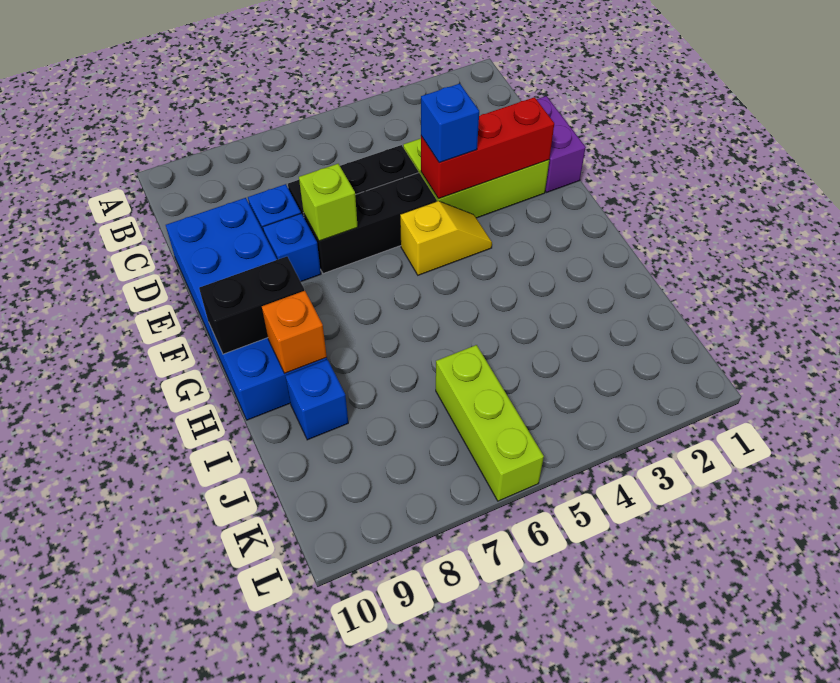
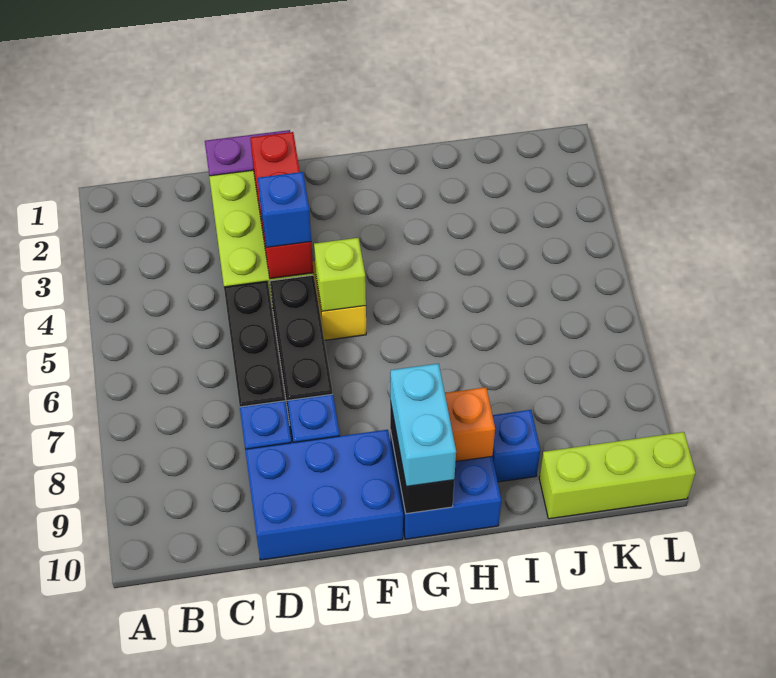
lime 1x1 brick [299,164,358,241] -> lime 1x1 brick moved to [314,238,366,311]
none -> cyan 1x2 brick [390,364,456,487]
lime 1x3 brick [436,345,544,501] -> lime 1x3 brick moved to [539,432,695,519]

